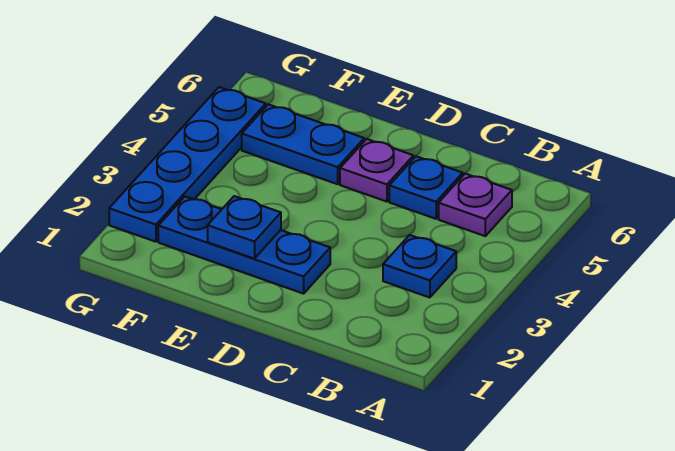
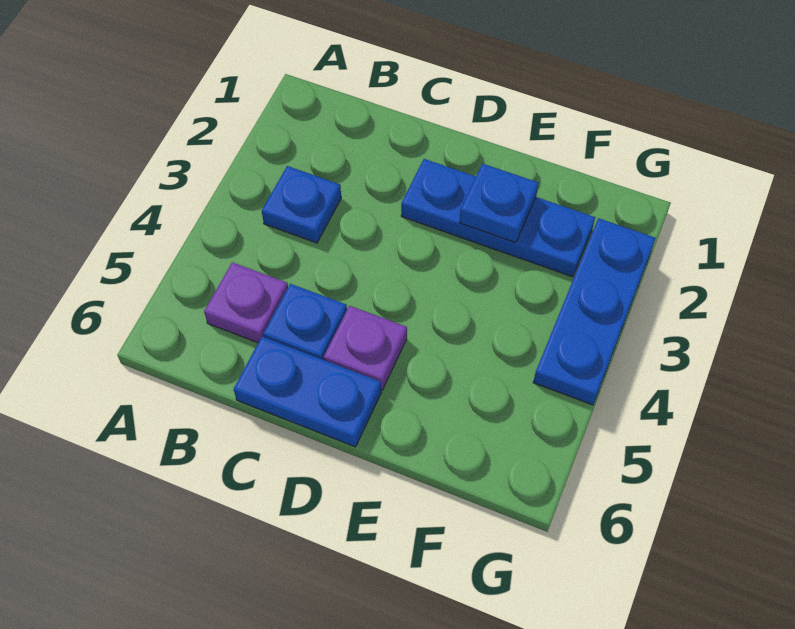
blue 1x2 plate [242,104,364,184] -> blue 1x2 plate moved to [234,337,381,447]
blue 1x4 plate [109,87,266,242] -> blue 1x3 plate [533,218,656,405]

